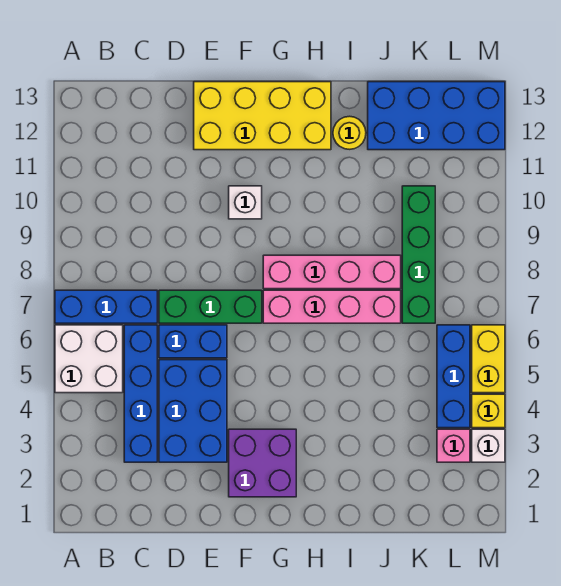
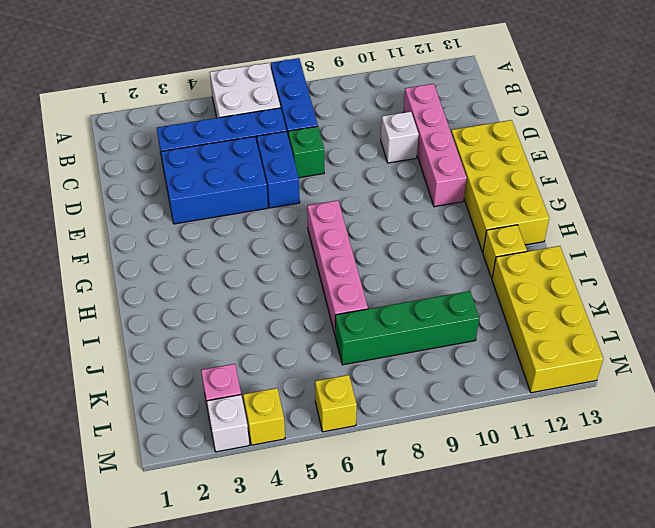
green 1x3 brick [159,290,262,323] -> green 1x1 brick [288,126,324,178]
purple 2x2 brick [229,429,296,497] -> none
white 1x1 brick [229,186,262,219] -> white 1x1 brick moved to [381,112,419,163]
pink 1x4 brick [263,255,401,289] -> pink 1x4 brick moved to [403,84,467,207]
yellow 1x1 round brick [333,116,366,149] -> yellow 1x1 brick [483,225,527,278]
blue 2x4 brick [368,82,505,150] -> yellow 2x4 brick [492,246,603,393]
blue 1x3 brick [437,325,470,428] -> none
yellow 1x2 brick [472,325,505,393] -> yellow 1x1 brick [315,375,357,432]

